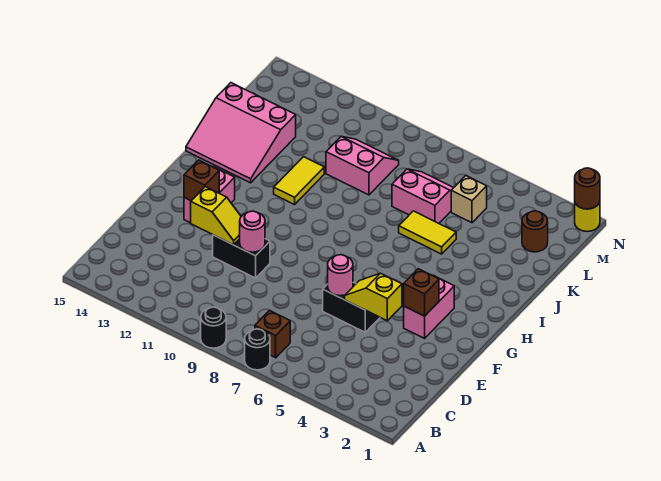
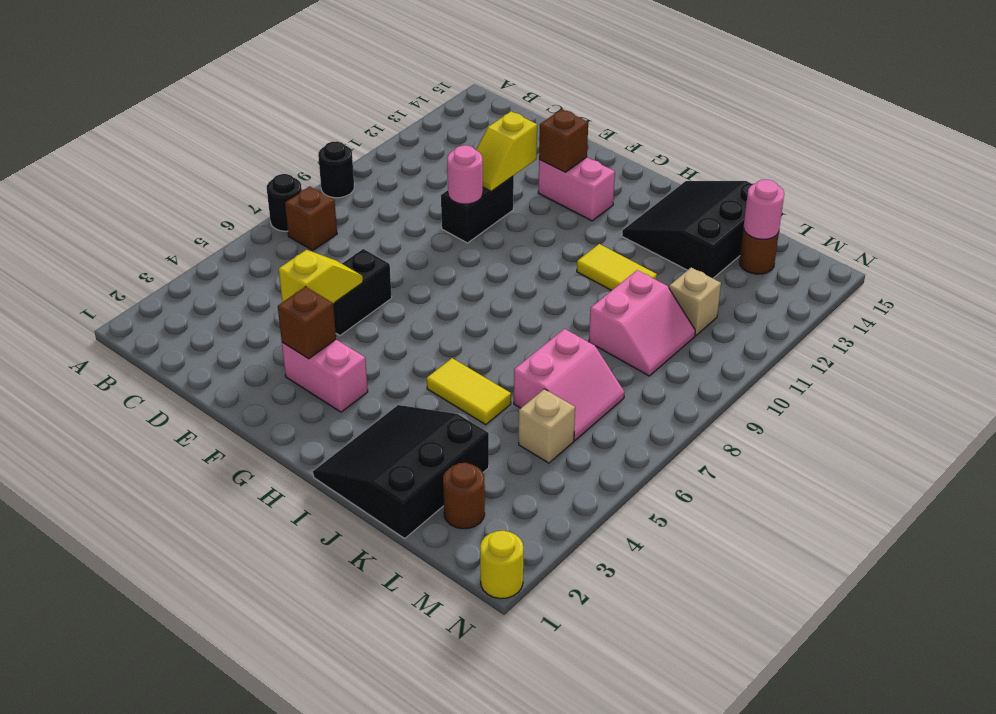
pink 1x1 round brick [328,255,353,296] -> pink 1x1 round brick moved to [743,180,784,240]
none -> black 3x3 slope [313,405,489,538]
pink 3x3 slope [186,83,296,183] -> black 3x3 slope [622,181,753,278]
yellow 1x2 tile [399,211,456,254] -> yellow 1x2 tile turned to [427,358,511,425]
none -> tan 1x1 brick [669,267,721,336]
brown 1x1 round brick [575,168,600,209] -> brown 1x1 round brick moved to [739,228,779,274]

